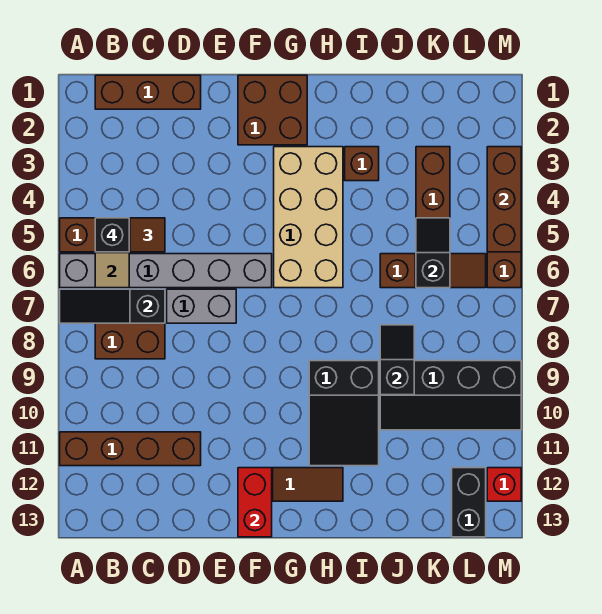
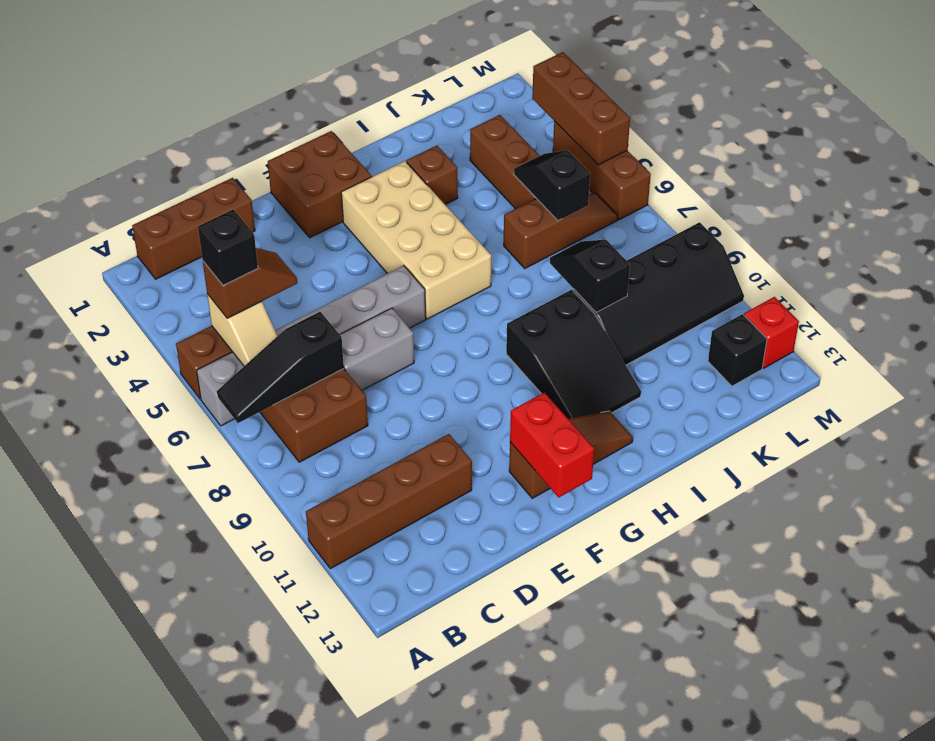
black 1x2 brick [452,468,486,537] -> black 1x1 brick [708,314,767,386]

